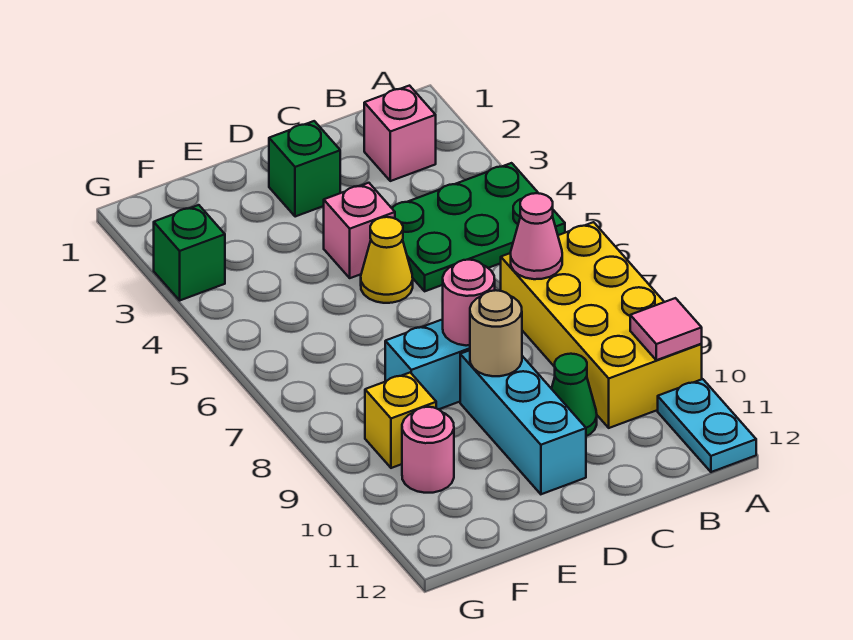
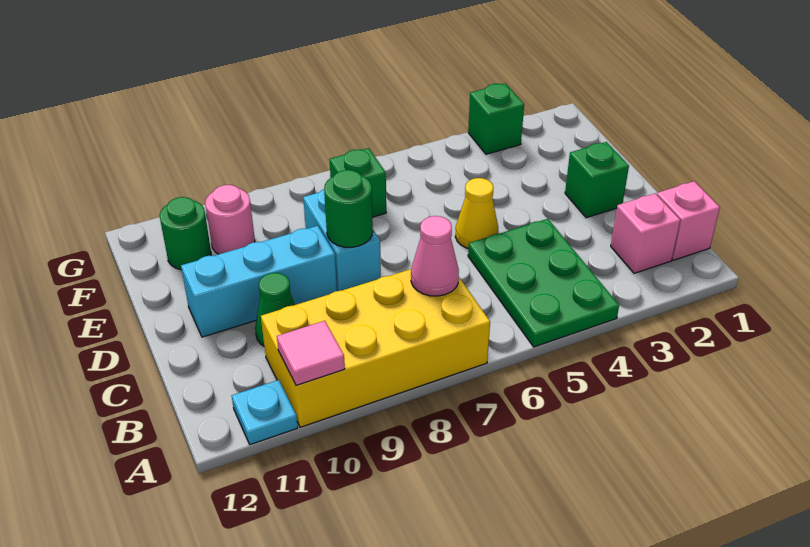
cyan 1x2 plate [658,379,756,472] -> cyan 1x1 plate [232,380,298,445]
pink 1x1 brick [324,183,395,278] -> pink 1x1 brick moved to [657,181,720,260]
pink 1x1 round brick [443,260,495,346] -> green 1x1 round brick [324,170,373,247]
tan 1x1 round brick [470,290,522,376] -> none
none -> green 1x1 brick [330,148,386,217]
yellow 1x1 brick [365,373,436,468] -> none
none -> green 1x1 round brick [159,197,211,270]

